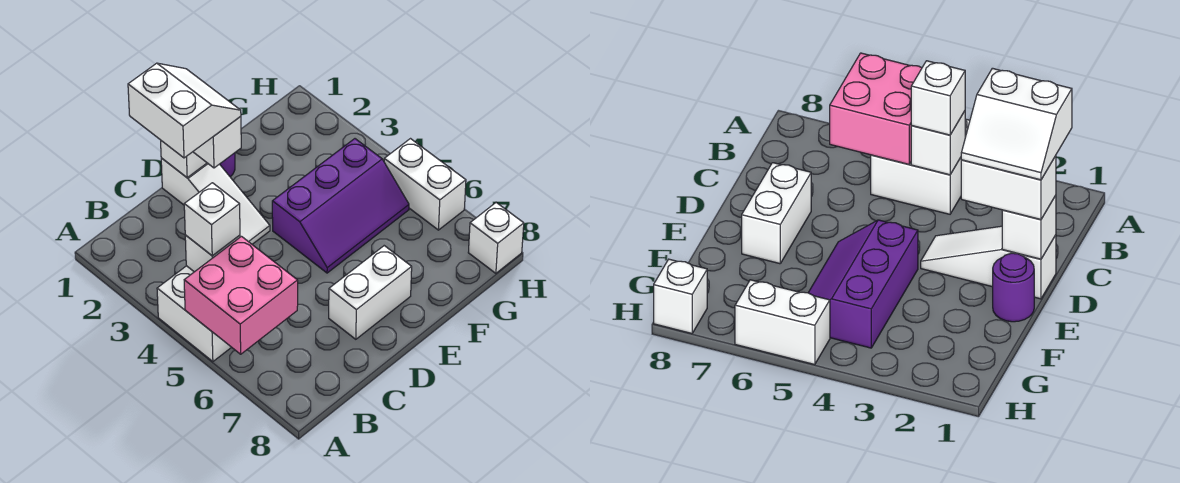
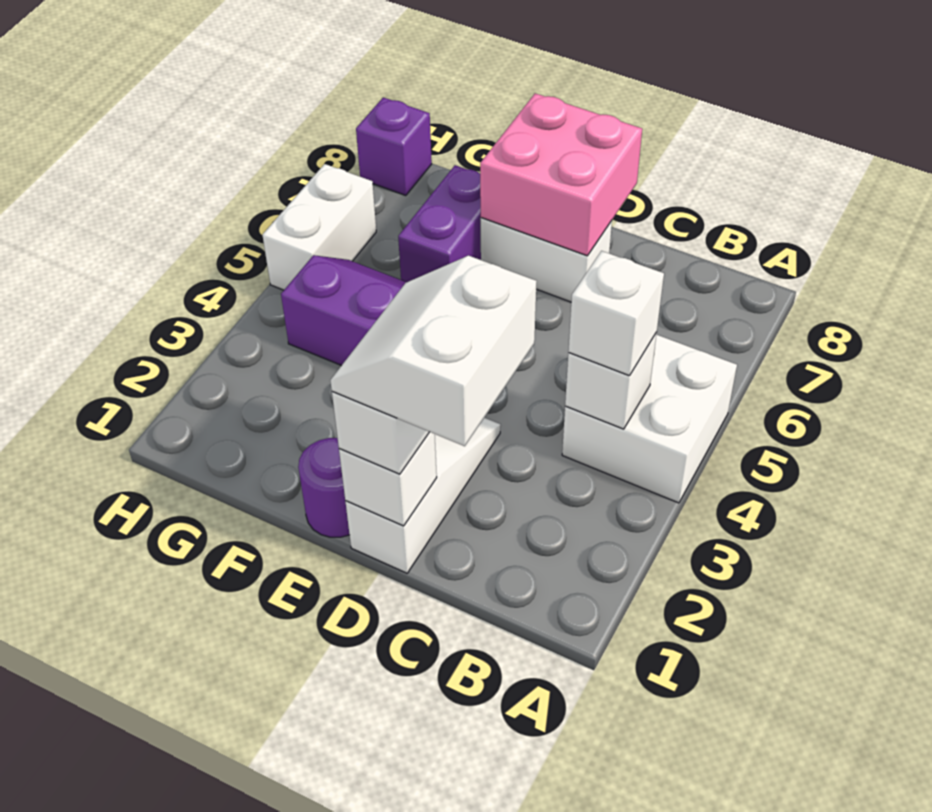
pink 2x2 brick [184,236,298,354] -> pink 2x2 brick moved to [480,93,642,256]
none -> purple 1x2 brick [398,165,481,282]
white 1x1 brick [468,203,524,273] -> purple 1x1 brick [356,97,432,196]

